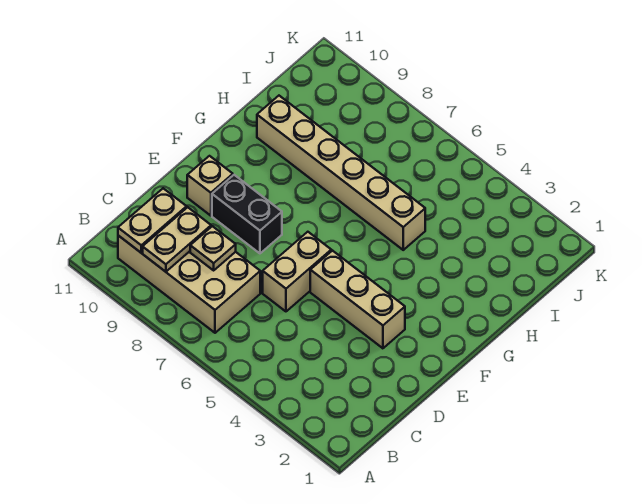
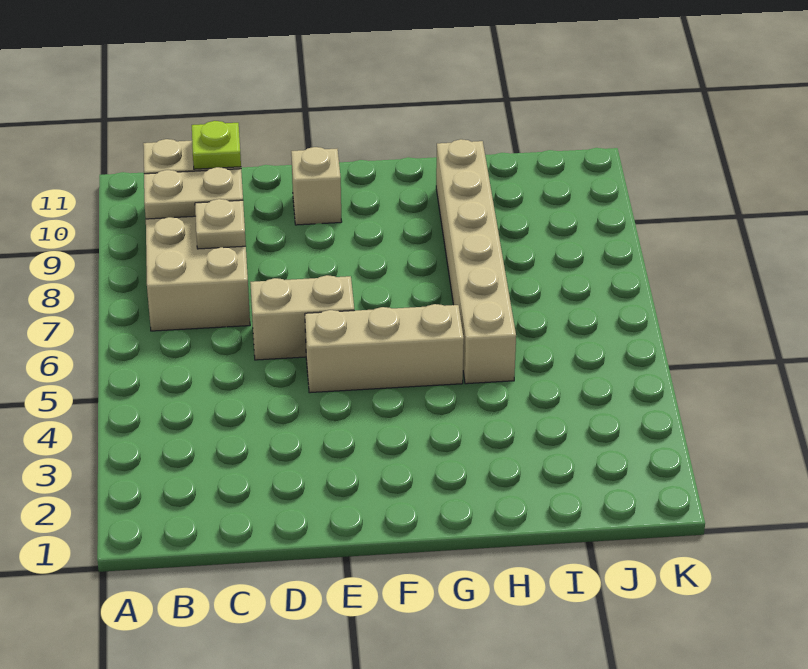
none -> lime 1x1 plate [192,121,241,169]
tan 1x3 brick [310,251,405,348] -> tan 1x3 brick turned to [305,304,464,393]
black 1x2 brick [212,175,282,253] -> none

